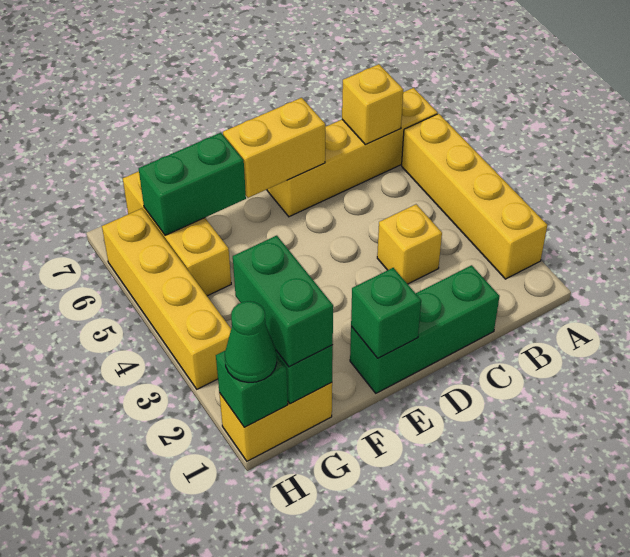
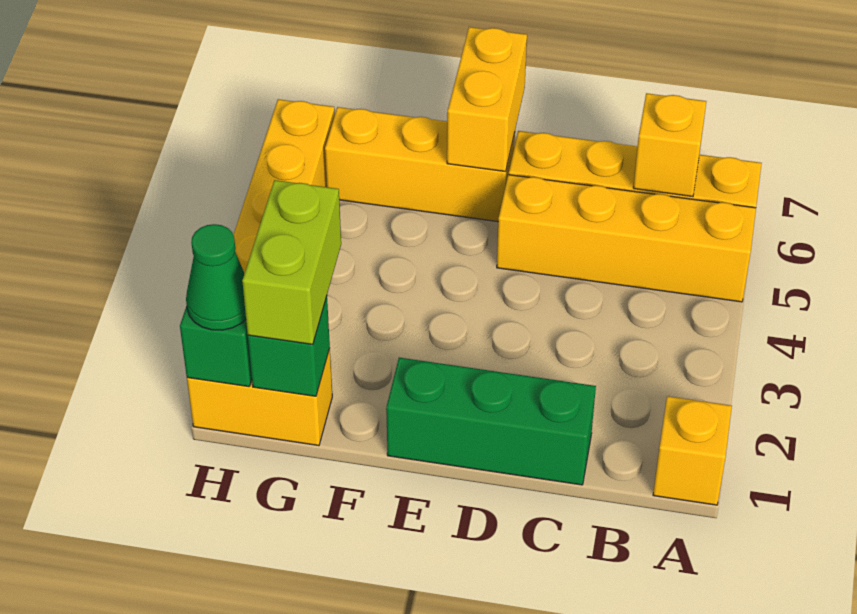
yellow 1x4 brick [402,114,547,279] -> yellow 1x4 brick turned to [497,175,756,302]
yellow 1x1 brick [377,204,442,284] -> yellow 1x1 brick moved to [653,396,732,505]
yellow 1x2 brick [223,98,325,198] -> yellow 1x2 brick turned to [447,27,527,172]
green 1x1 brick [351,268,421,358] -> none
green 1x2 brick [139,133,246,235] -> none
green 1x2 brick [233,236,333,367] -> lime 1x2 brick [242,180,341,344]
yellow 1x3 brick [123,171,231,296] -> yellow 1x3 brick turned to [325,107,515,222]

